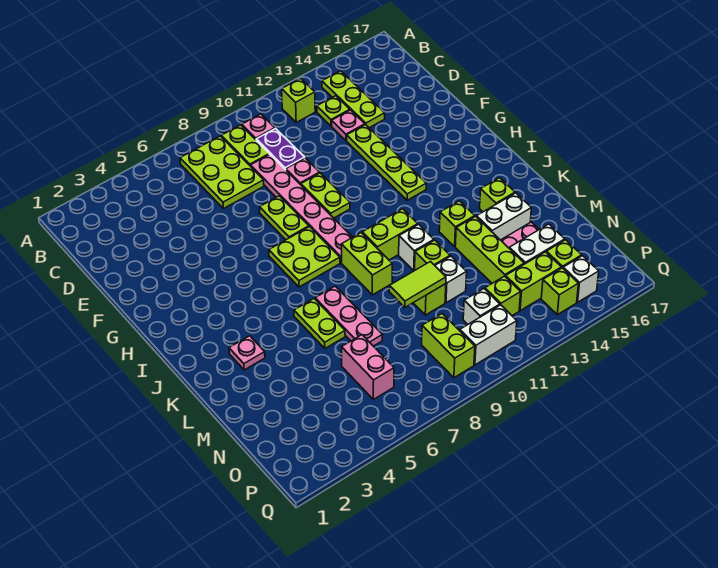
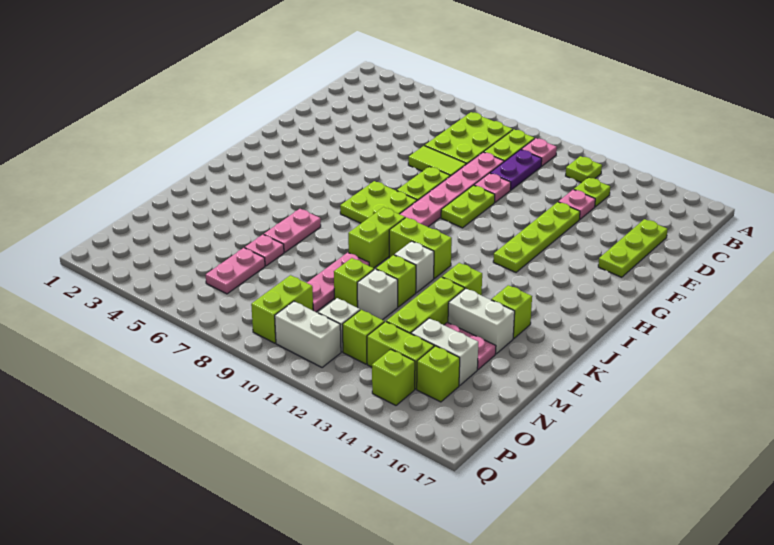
lime 1x1 brick [282,78,315,122] -> lime 1x1 plate [566,156,602,183]
lime 1x3 plate [322,71,385,128] -> lime 1x3 plate moved to [598,219,668,277]
pink 1x1 plate [229,336,265,370] -> pink 1x1 plate moved to [245,235,284,266]
lime 1x2 plate [294,299,345,348] -> pink 1x2 plate [264,209,321,252]
pink 1x3 plate [315,286,382,346] -> pink 1x3 plate moved to [307,253,369,312]
lime 1x2 tile [389,262,446,307] -> lime 1x2 tile moved to [408,146,466,176]
pink 1x2 brick [341,335,394,399] -> pink 1x2 plate [206,248,265,294]
white 1x1 brick [563,256,599,302] -> none

